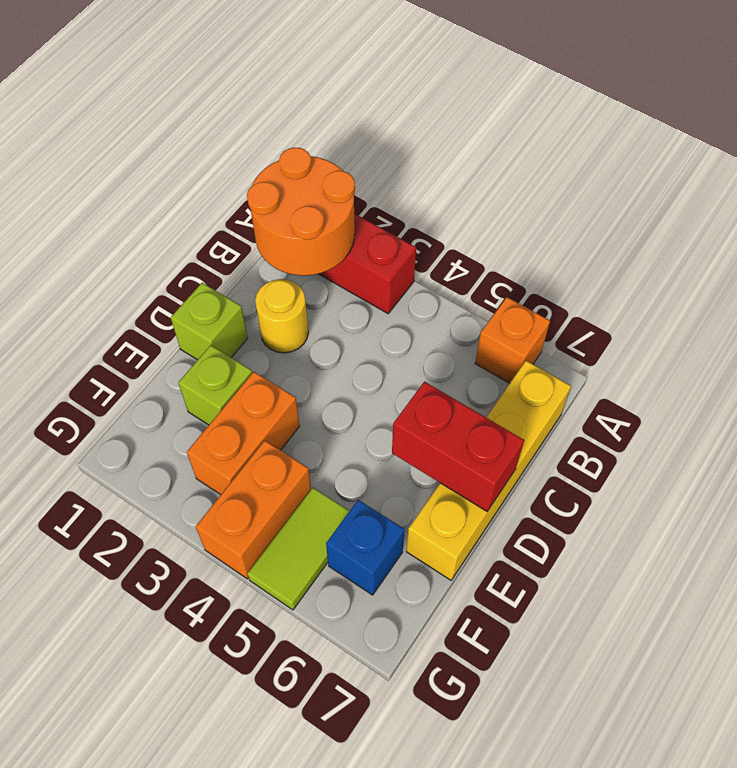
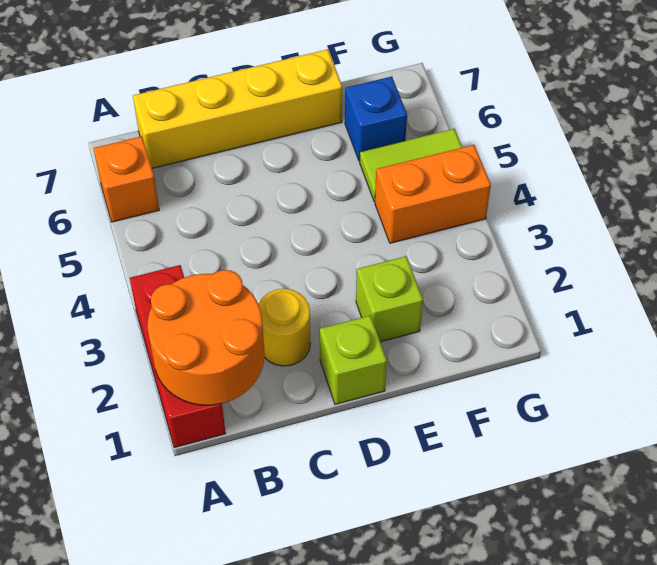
red 1x2 brick [392,382,524,511] -> none
orange 1x2 brick [187,372,300,495] -> none

